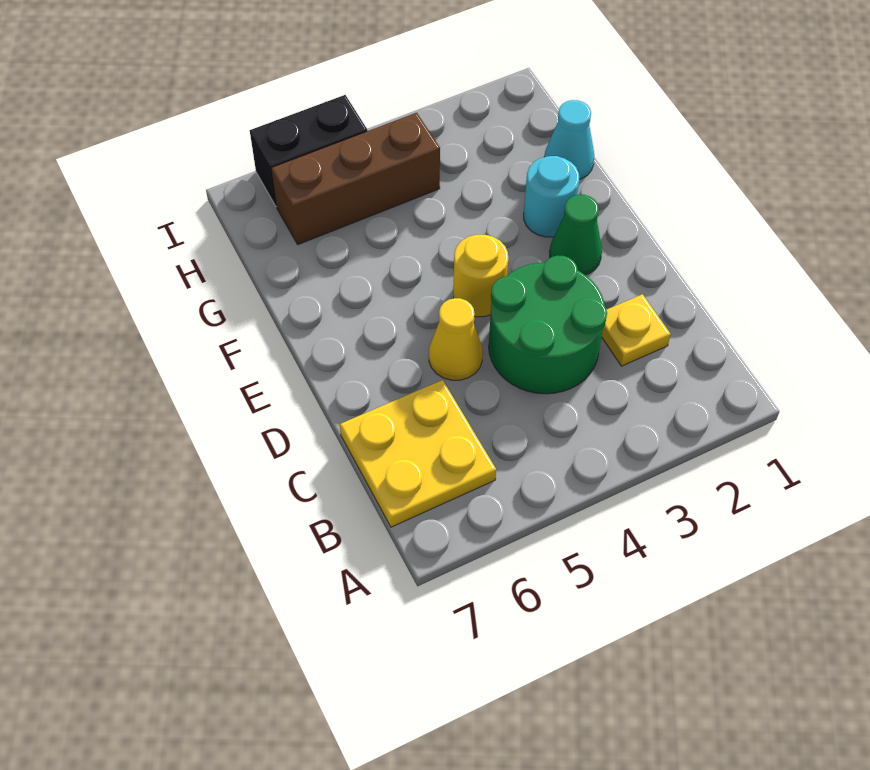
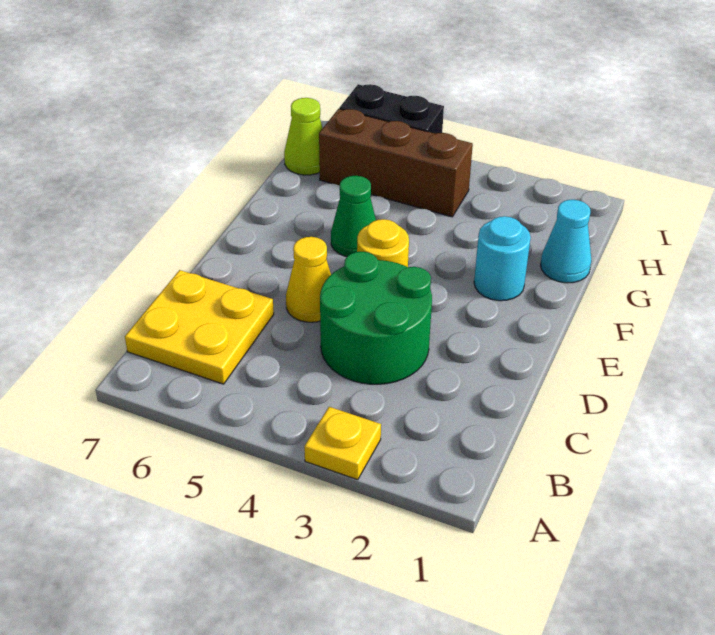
yellow 1x1 plate [602,294,671,366] -> yellow 1x1 plate moved to [304,407,381,480]
green 1x1 cone [550,195,602,275] -> green 1x1 cone moved to [331,176,376,257]
none -> lime 1x1 cone [284,98,323,175]

